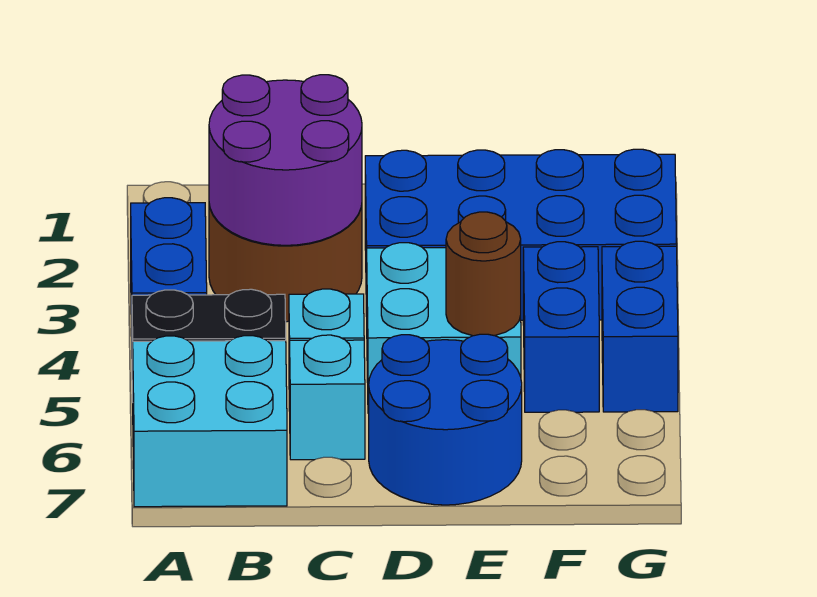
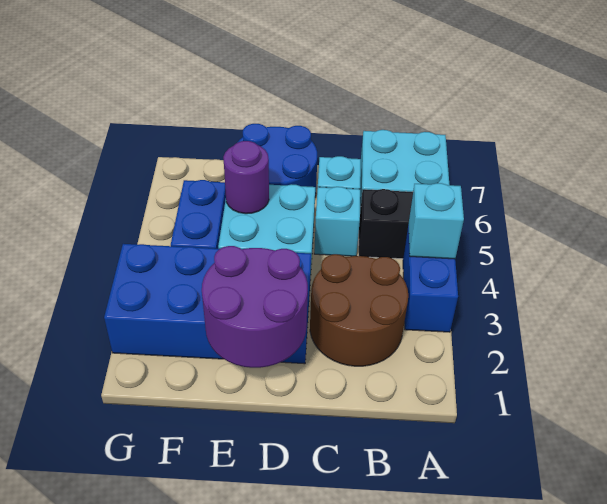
none -> cyan 1x1 brick [409,183,464,259]
purple 2x2 round brick [209,75,362,245] -> purple 2x2 round brick moved to [202,246,308,368]
brown 1x1 round brick [446,212,521,336] -> purple 1x1 round brick [223,141,269,214]
blue 1x2 brick [602,241,678,412] -> none

